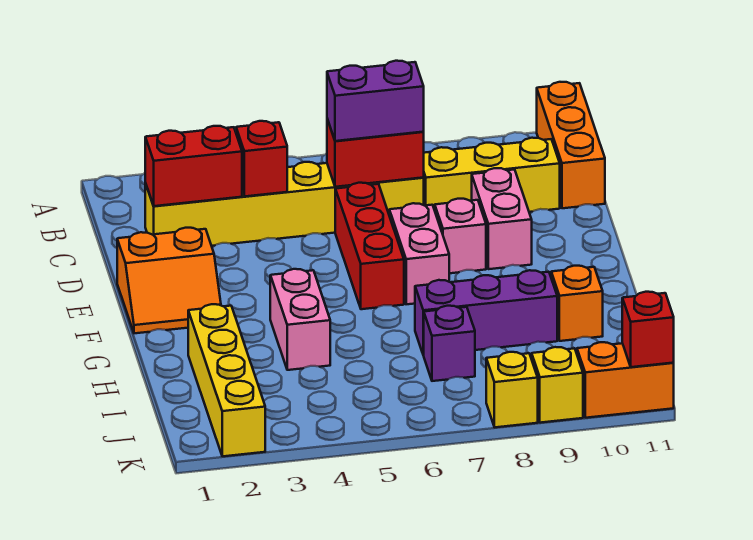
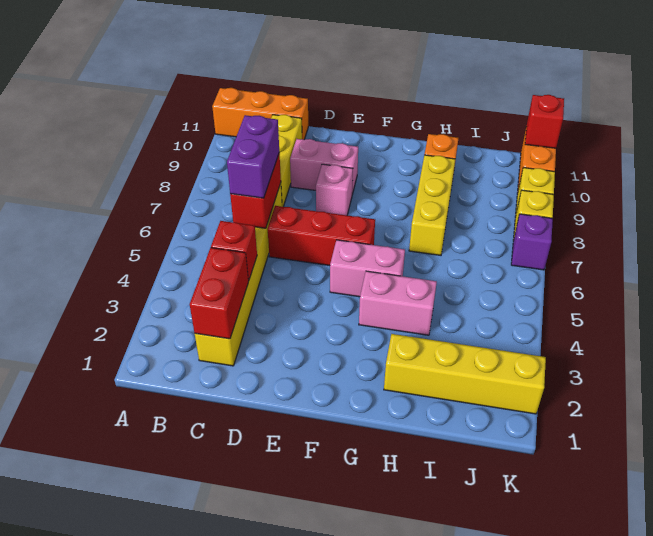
orange 2x2 slope [117,228,221,333] -> none
pink 1x2 brick [389,203,449,304] -> pink 1x2 brick moved to [330,240,405,297]
purple 1x3 brick [415,270,557,355] -> yellow 1x3 brick [409,155,455,255]
purple 1x1 brick [424,306,475,381] -> purple 1x1 brick moved to [511,214,553,270]

